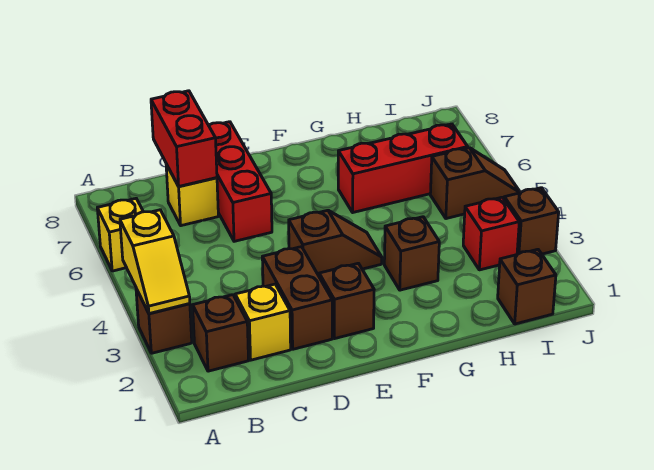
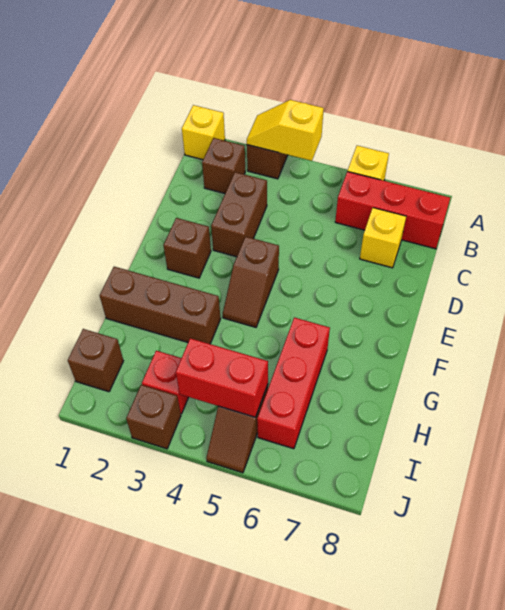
yellow 1x1 brick [235,284,291,360] -> yellow 1x1 brick moved to [182,105,225,160]
red 1x2 brick [151,91,217,186] -> red 1x2 brick moved to [176,338,268,417]
brown 1x2 brick [262,247,332,349] -> brown 1x2 brick turned to [211,172,267,257]
red 1x3 brick [209,122,272,241] -> red 1x3 brick moved to [335,172,450,249]
brown 1x1 brick [384,217,439,290] -> brown 1x3 brick [100,267,221,344]

